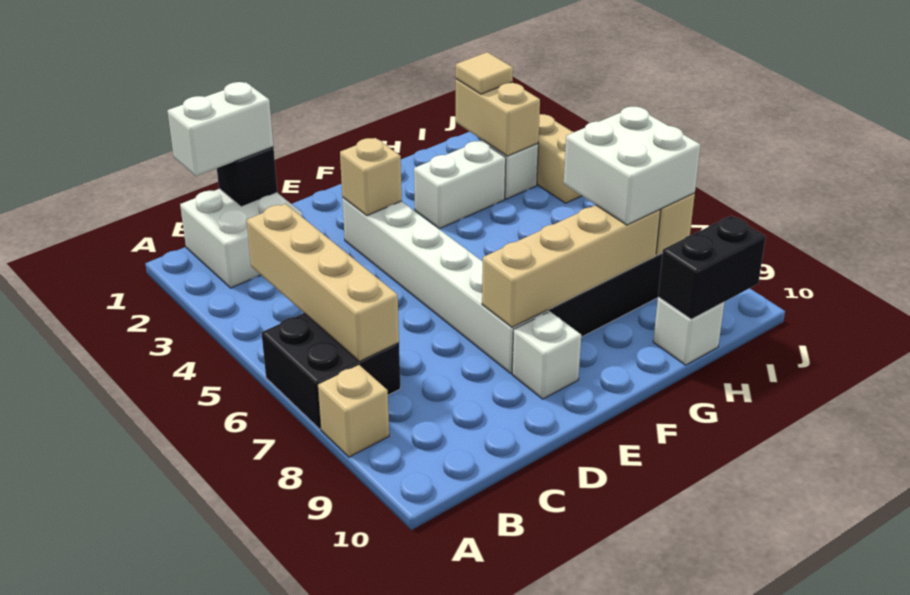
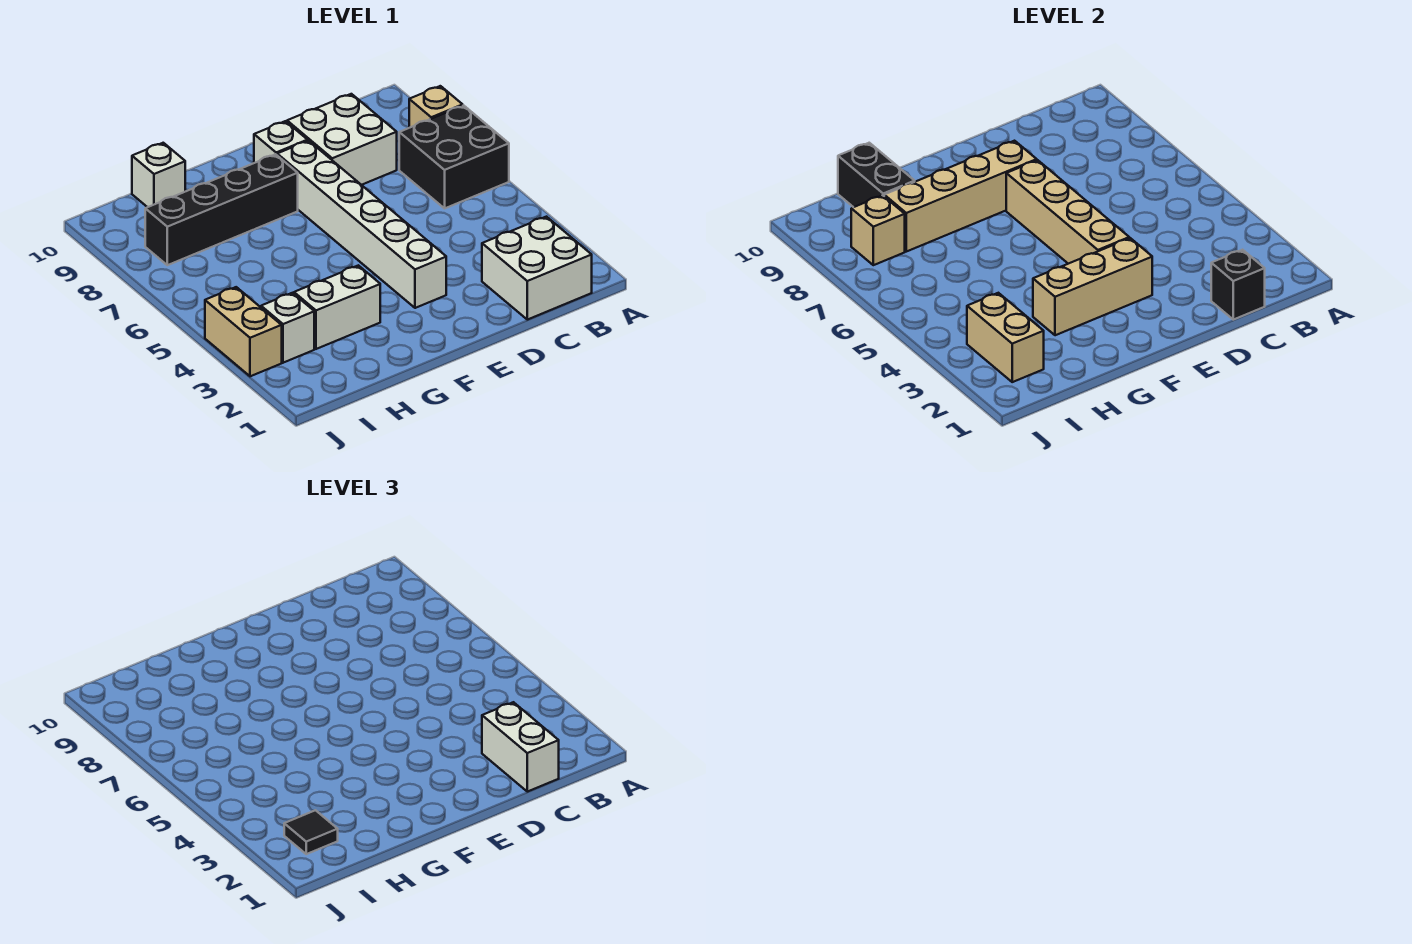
white 1x2 brick [167,82,273,176] -> white 1x2 brick turned to [482,702,559,792]
tan 1x4 brick [246,204,399,361] -> tan 1x4 brick moved to [1006,160,1129,264]
tan 1x1 brick [340,138,402,216] -> tan 1x3 brick [1033,238,1152,335]
white 2x2 brick [564,107,701,225] -> white 2x2 brick moved to [287,94,397,185]
black 1x2 brick [658,216,766,319] -> black 1x2 brick turned to [838,143,915,207]
tan 1x1 tile [456,52,513,94] -> black 1x1 tile [284,810,338,854]

